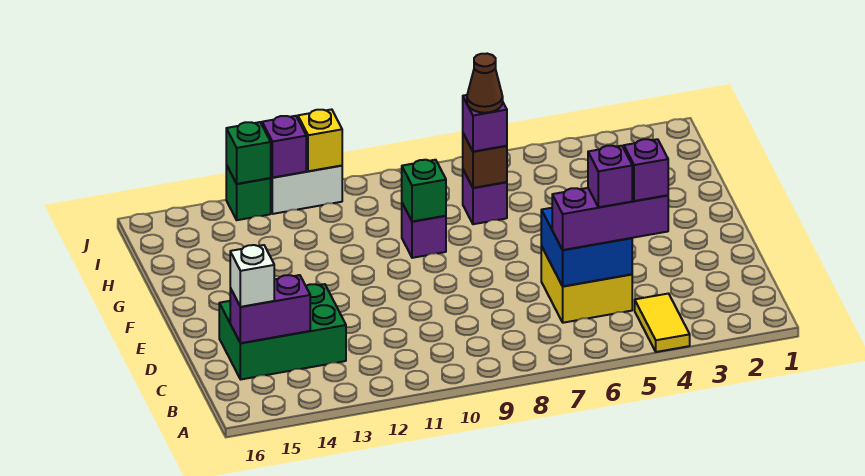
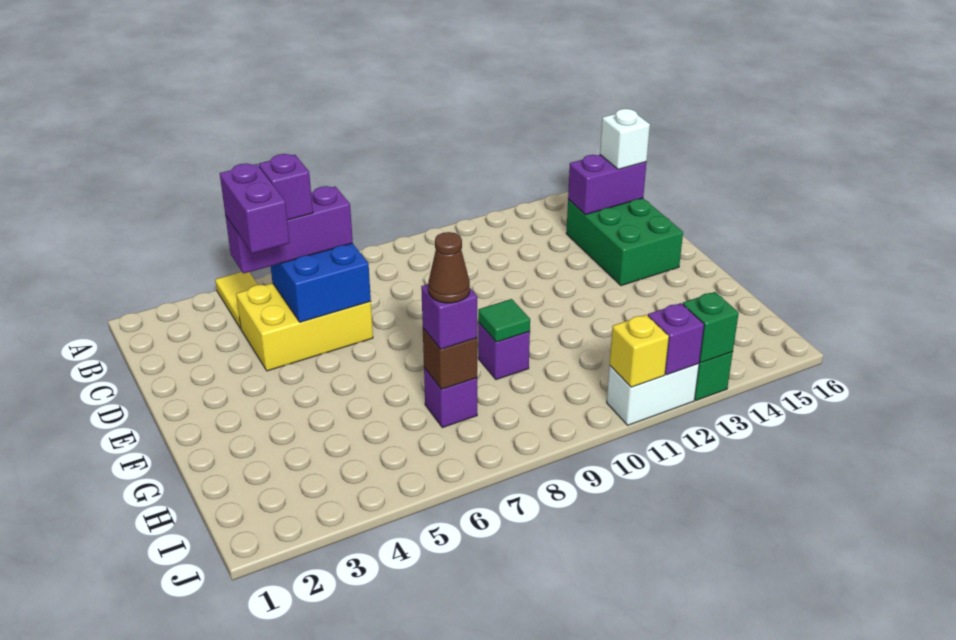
purple 1x1 brick [624,139,668,201] -> purple 1x2 brick [220,163,290,253]
yellow 2x2 brick [541,246,632,323] -> yellow 2x3 brick [236,283,373,371]
green 2x3 brick [219,284,346,379] -> green 2x3 brick turned to [566,198,683,286]
green 1x1 brick [402,160,446,221] -> green 1x1 tile [478,299,530,342]

